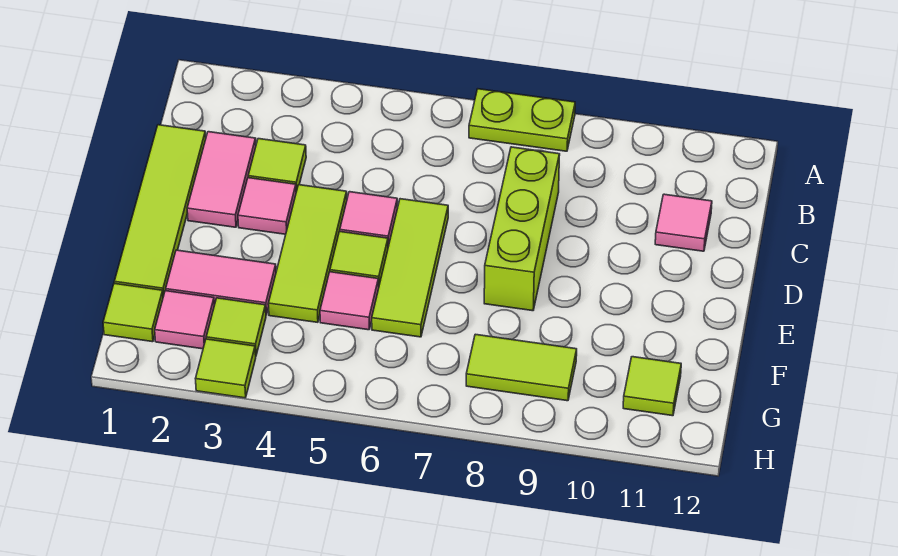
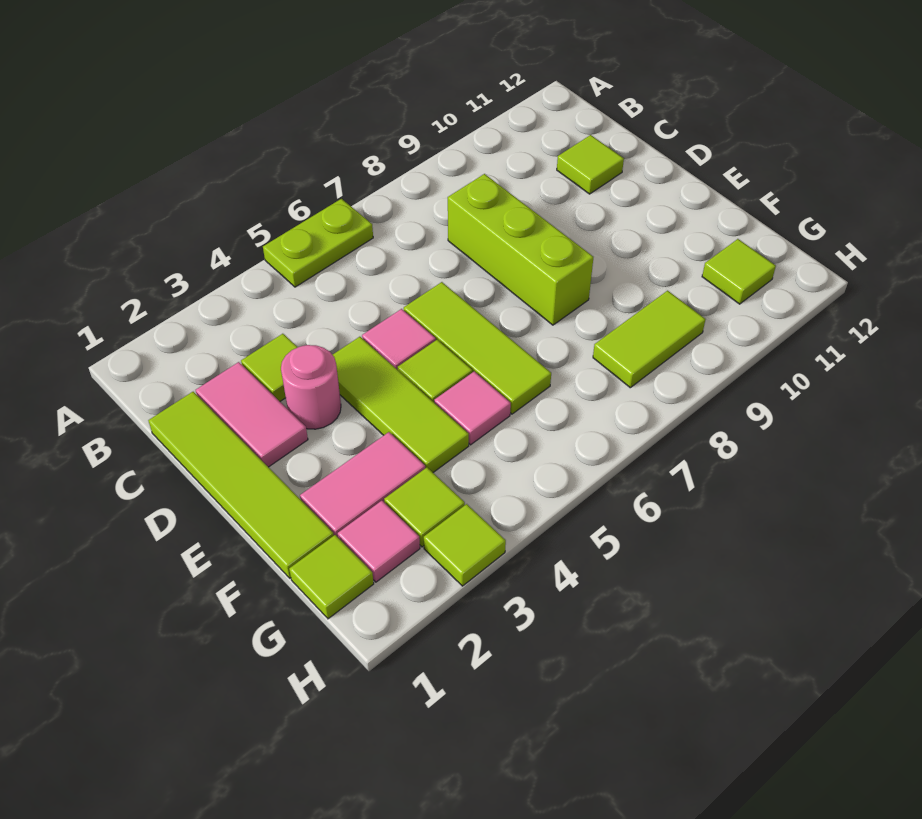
lime 1x2 plate [469,89,575,151] -> lime 1x2 plate moved to [263,199,373,287]
pink 1x1 tile [655,194,712,251] -> lime 1x1 tile [557,135,624,194]
pink 1x1 tile [238,178,296,234] -> pink 1x1 round brick [281,345,341,429]

